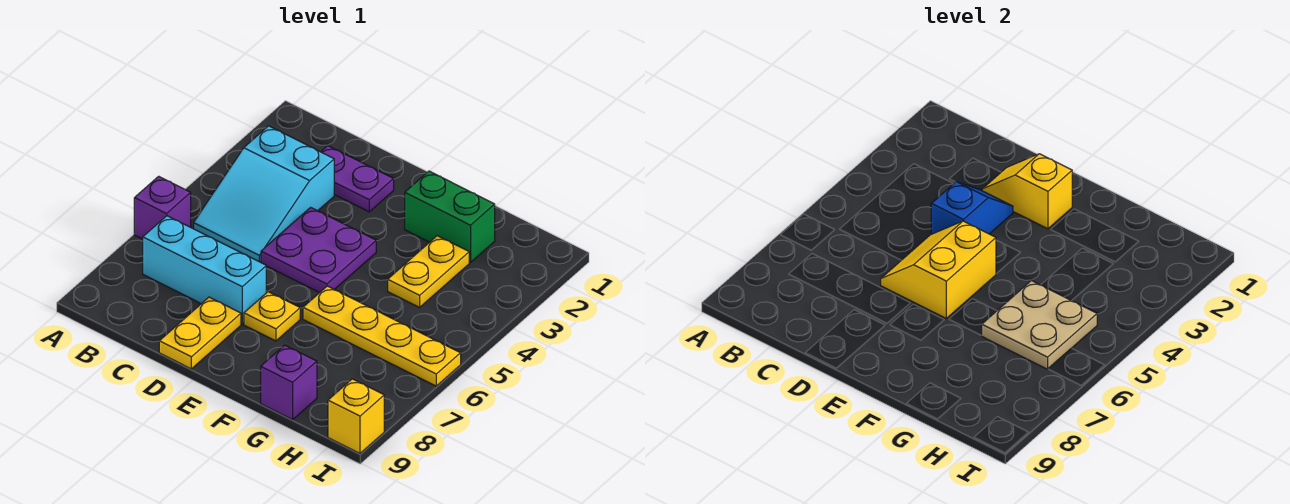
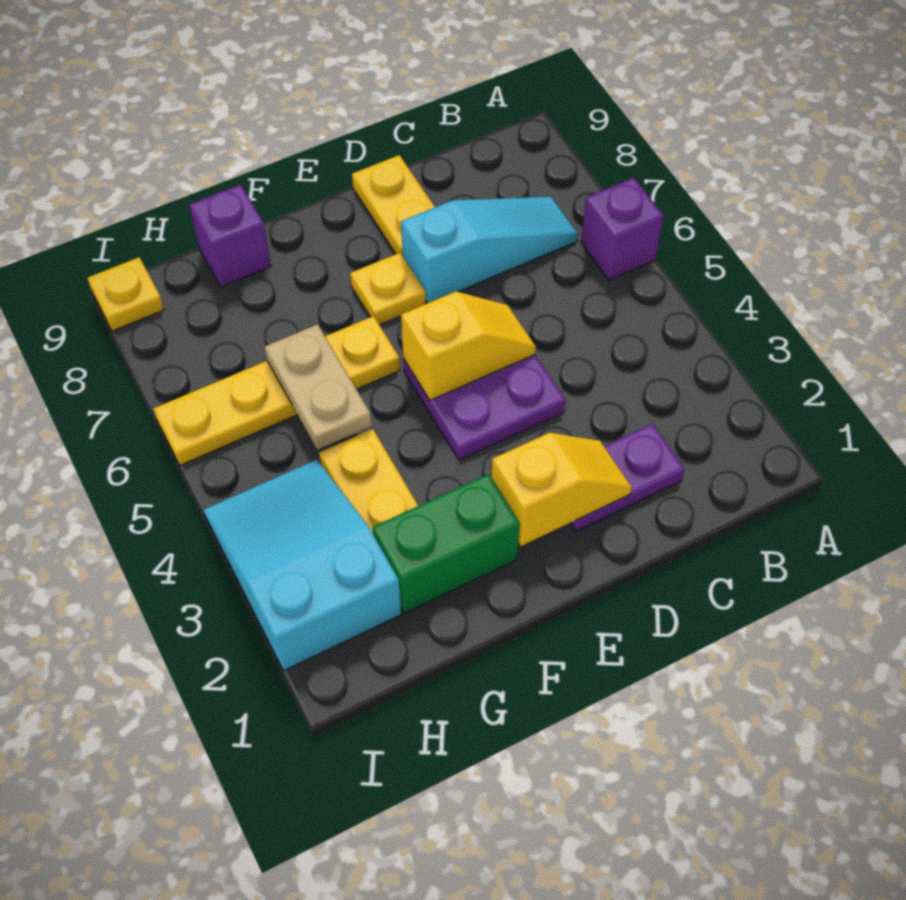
cyan 2x3 slope [194,126,334,262] -> cyan 2x3 slope moved to [204,460,401,671]
cyan 1x3 brick [143,216,266,324] -> cyan 1x3 slope [401,197,578,303]
blue 1x2 slope [931,182,1013,234] -> none
yellow 2x2 slope [881,221,996,318] -> yellow 1x2 slope [401,291,536,400]
tan 2x2 plate [981,281,1097,369] -> tan 1x2 plate [265,324,372,450]
yellow 1x1 brick [328,379,384,453] -> yellow 1x1 plate [87,257,164,331]

